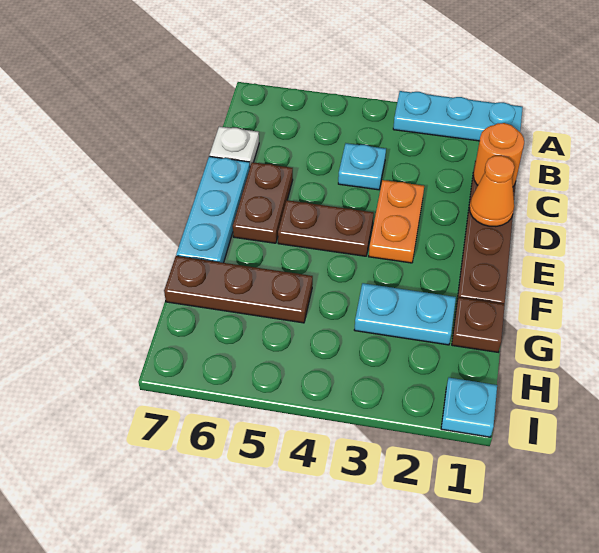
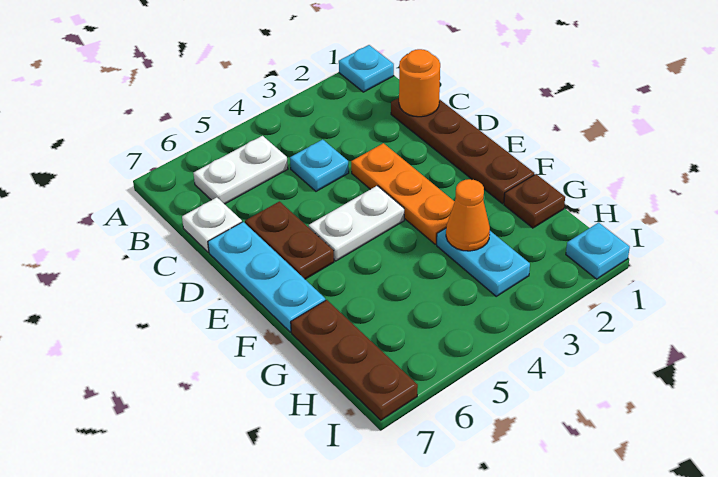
cyan 1x3 plate [393,91,523,141] -> cyan 1x1 plate [339,45,394,92]
none -> white 1x2 plate [193,136,288,204]
orange 1x1 cone [470,156,515,227] -> orange 1x1 cone moved to [446,179,490,251]
orange 1x2 plate [369,180,424,263] -> orange 1x3 plate [351,143,455,244]
brown 1x2 plate [278,200,374,256] -> white 1x2 plate [309,186,404,261]
cyan 1x2 plate [354,283,456,345] -> cyan 1x2 plate turned to [437,228,530,296]
brown 1x3 plate [164,256,313,323] -> brown 1x3 plate turned to [291,300,418,420]

